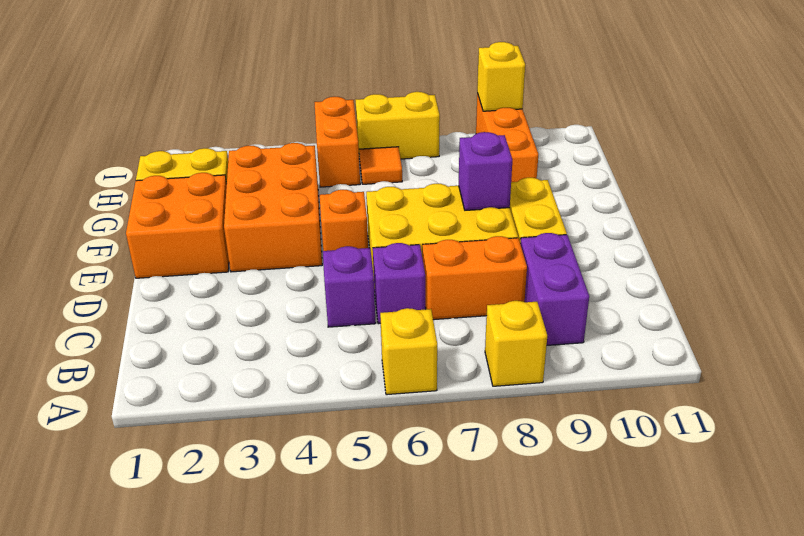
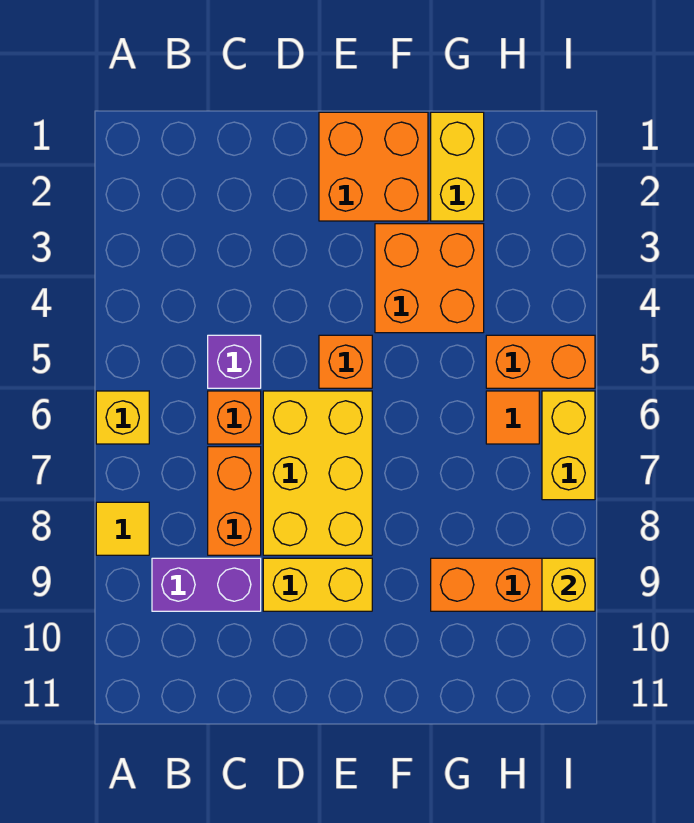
yellow 1x1 brick [485,301,547,386] -> yellow 1x1 tile [96,502,149,555]
purple 1x1 brick [373,243,425,324] -> orange 1x1 brick [208,391,261,444]
orange 2x3 brick [224,143,322,272] -> orange 2x2 brick [375,224,484,333]
purple 1x1 brick [459,132,512,210] -> none

